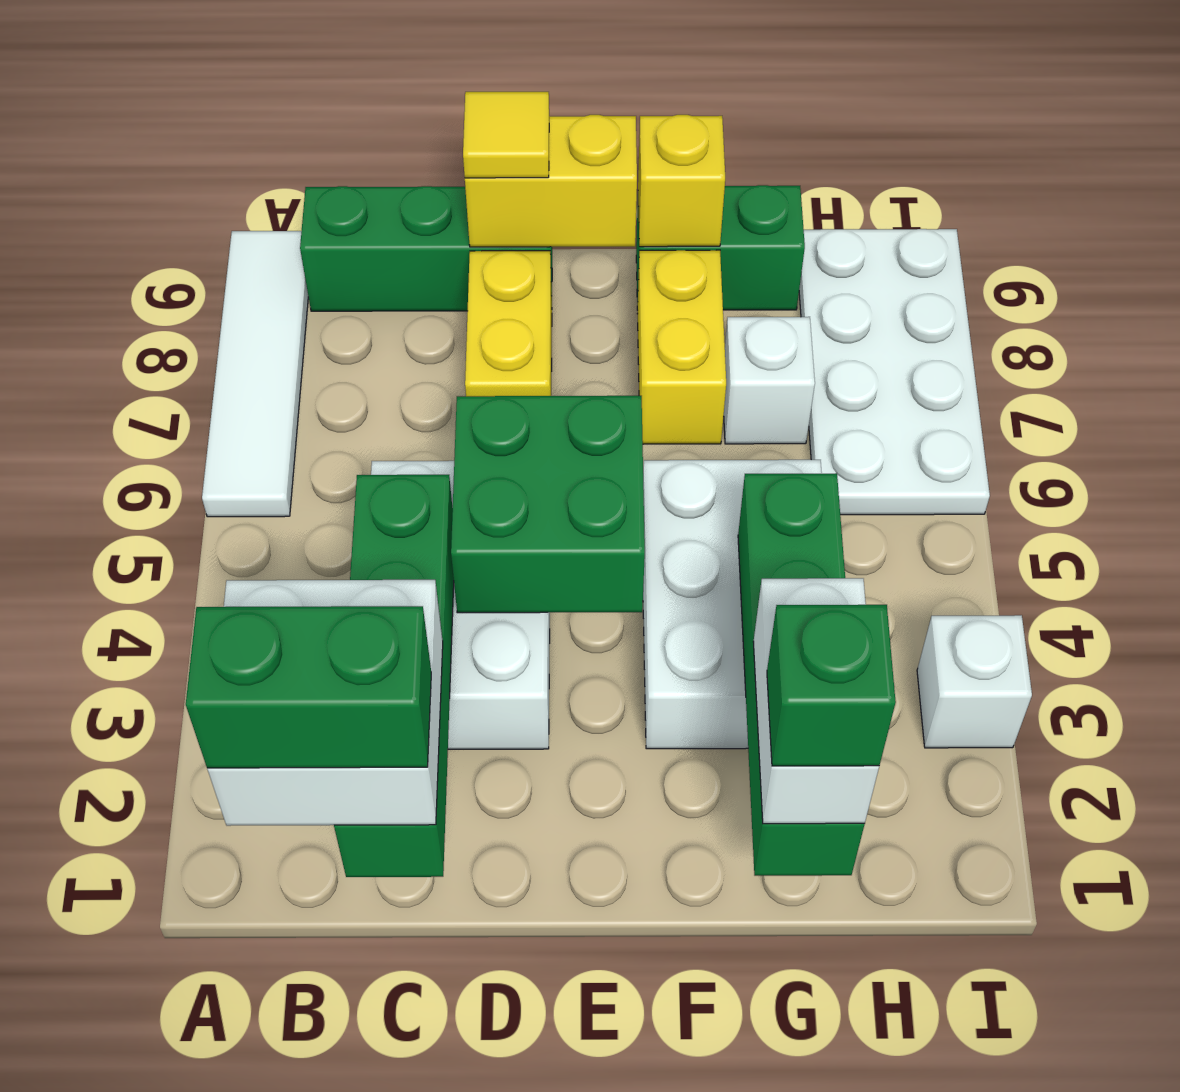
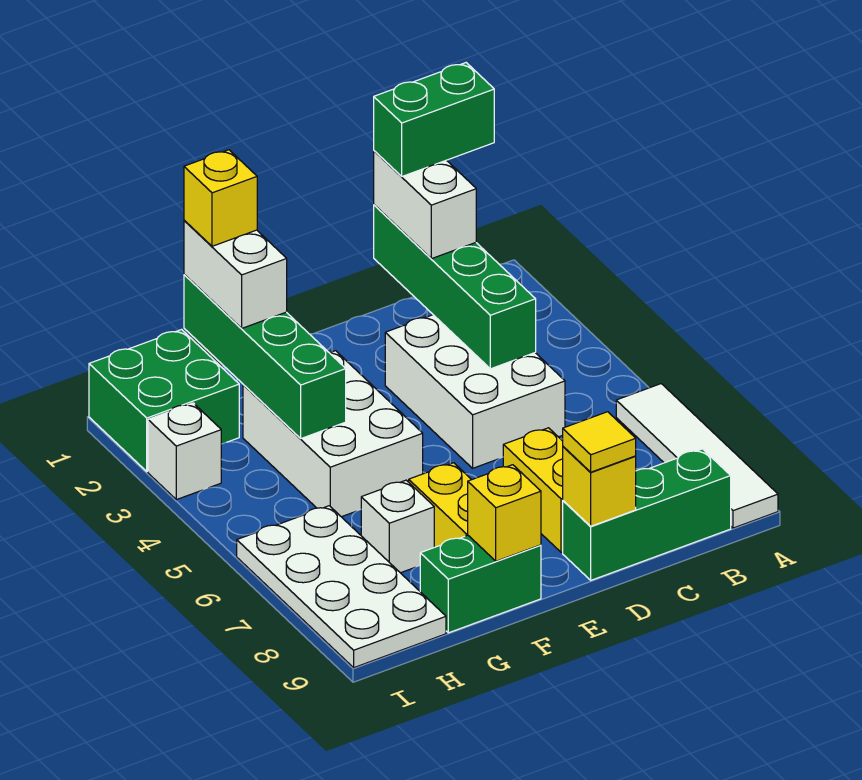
white 2x2 brick [207,580,443,826] -> white 1x2 brick [374,151,476,259]
green 2x2 brick [451,396,645,613] -> green 2x2 brick moved to [89,330,239,471]
yellow 1x2 brick [465,115,637,247] -> yellow 1x1 brick [563,447,636,526]
green 1x1 brick [767,605,896,766] -> yellow 1x1 brick [184,150,257,246]

